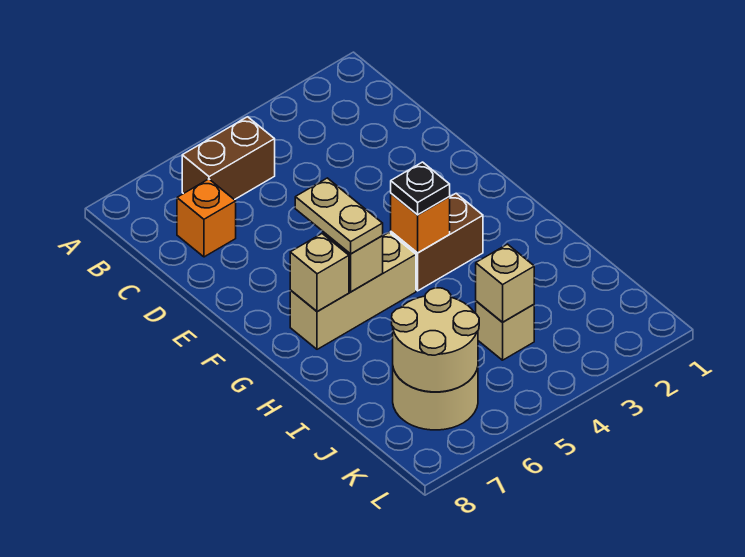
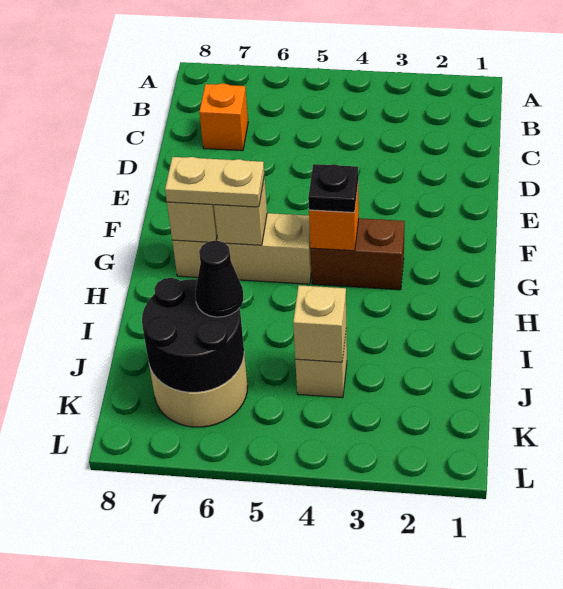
brown 1x2 brick [182,117,275,200] -> none
tan 1x2 plate [295,178,383,254] -> tan 1x2 plate turned to [165,157,264,207]
tan 2x2 round brick [392,288,479,392] -> black 2x2 round brick [142,278,244,392]
none -> black 1x1 cone [195,240,243,317]

